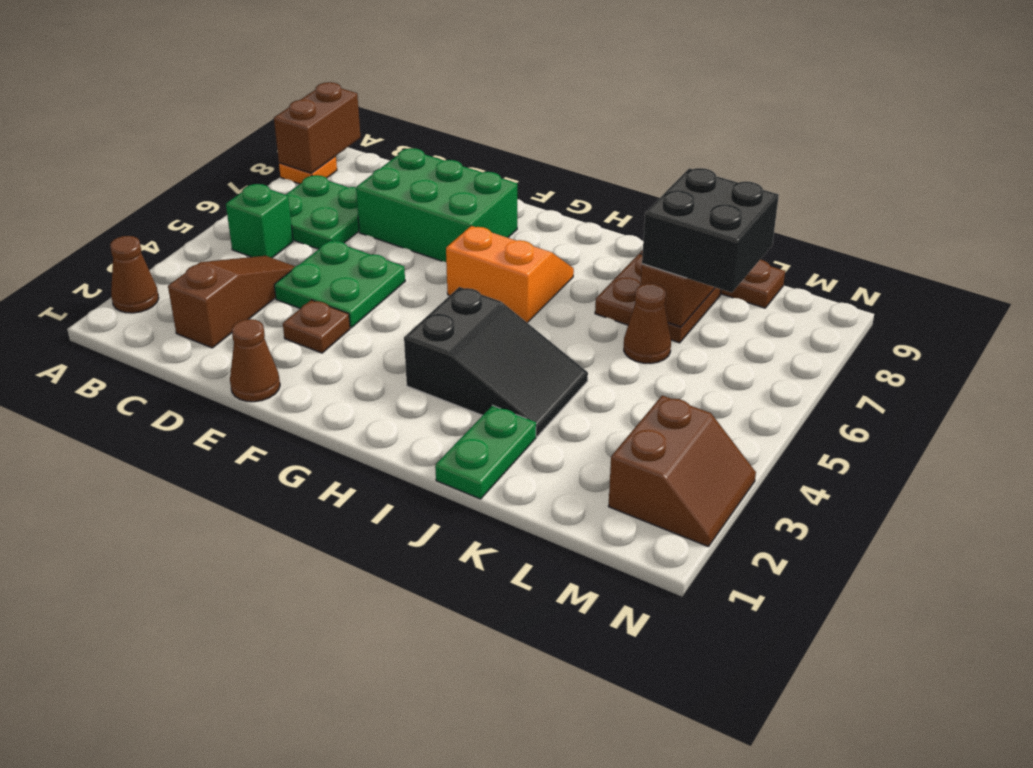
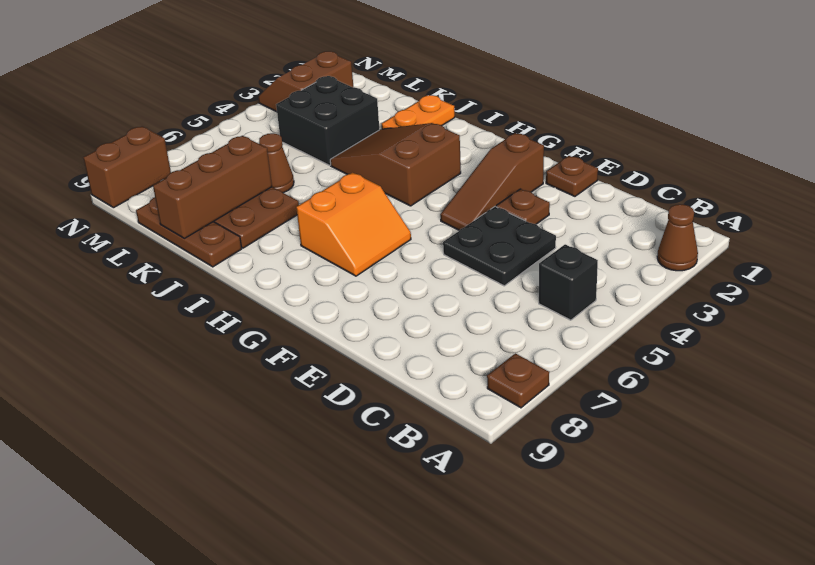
orange 1x1 plate [279,156,337,184] -> brown 1x1 plate [487,353,549,408]
brown 1x2 brick [274,82,361,173] -> brown 1x2 brick moved to [83,126,171,208]
green 1x1 brick [226,184,293,258] -> black 1x1 brick [539,244,598,320]
green 2x2 plate [286,175,359,249] -> none
brown 1x3 slope [168,256,295,348] -> brown 1x3 slope moved to [440,133,544,231]
green 2x2 plate [274,241,405,328] -> black 2x2 plate [443,207,556,286]
green 2x3 brick [356,148,517,262] -> none
brown 1x1 cone [230,319,280,402] -> brown 1x1 plate [546,156,598,196]
orange 2x2 slope [446,226,574,323] -> orange 2x2 slope turned to [296,173,411,276]
black 2x3 slope [404,287,588,436] -> brown 2x3 slope [330,123,461,206]
green 1x2 plate [435,406,536,499] -> orange 1x2 plate [382,95,455,129]
black 2x2 brick [642,168,779,293] -> black 2x2 brick moved to [276,76,379,165]

